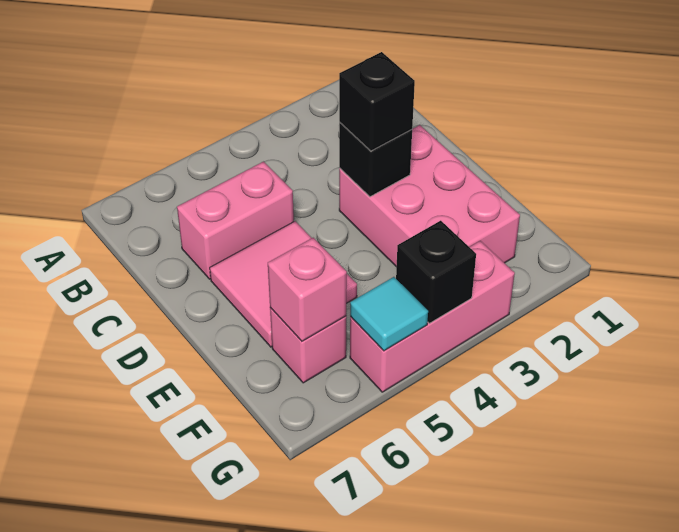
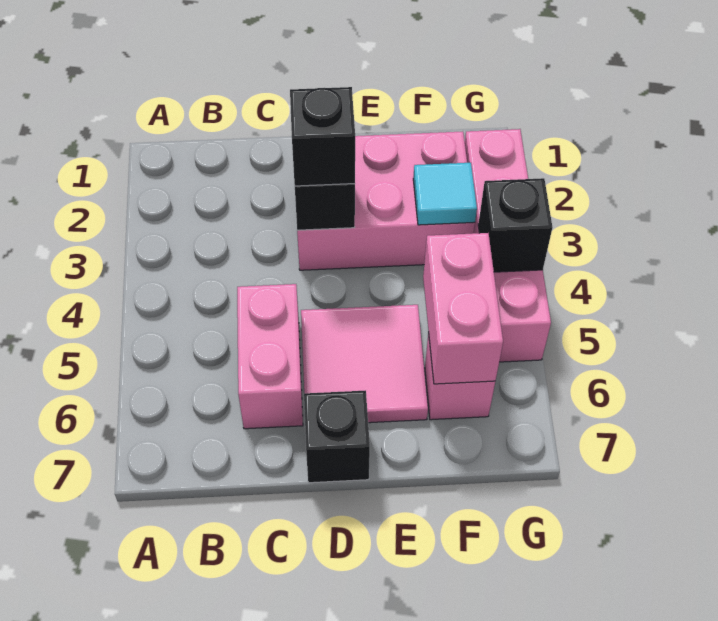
none -> black 1x1 brick [304,390,370,483]
pink 1x1 brick [268,238,347,341] -> pink 1x2 brick [423,233,503,384]
pink 1x3 brick [350,241,515,392] -> pink 1x4 brick [465,129,551,362]
cyan 1x1 tile [350,277,428,351] -> cyan 1x1 tile moved to [413,163,477,225]

